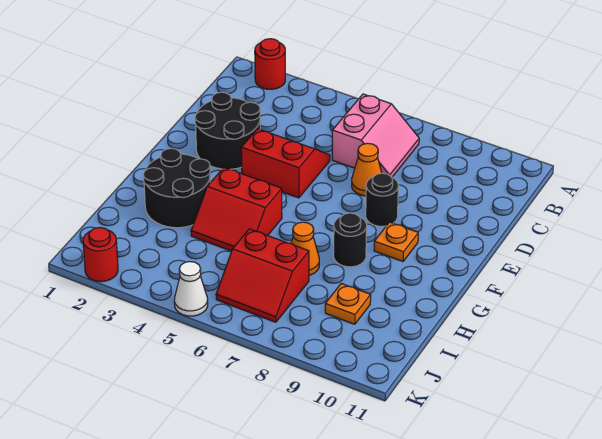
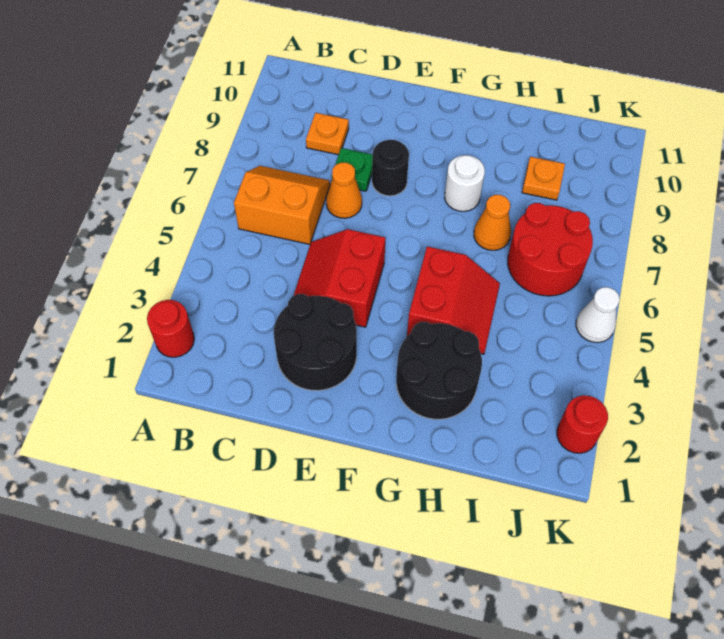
pink 2x2 slope [332,94,419,177] -> orange 2x2 slope [234,166,330,244]
none -> green 1x1 plate [335,148,373,191]
orange 1x1 plate [374,222,418,261] -> orange 1x1 plate moved to [306,113,349,155]
black 1x1 round brick [334,213,367,267] -> white 1x1 round brick [445,155,485,211]
red 2x2 slope [216,229,309,322] -> red 2x2 round brick [508,203,593,296]

